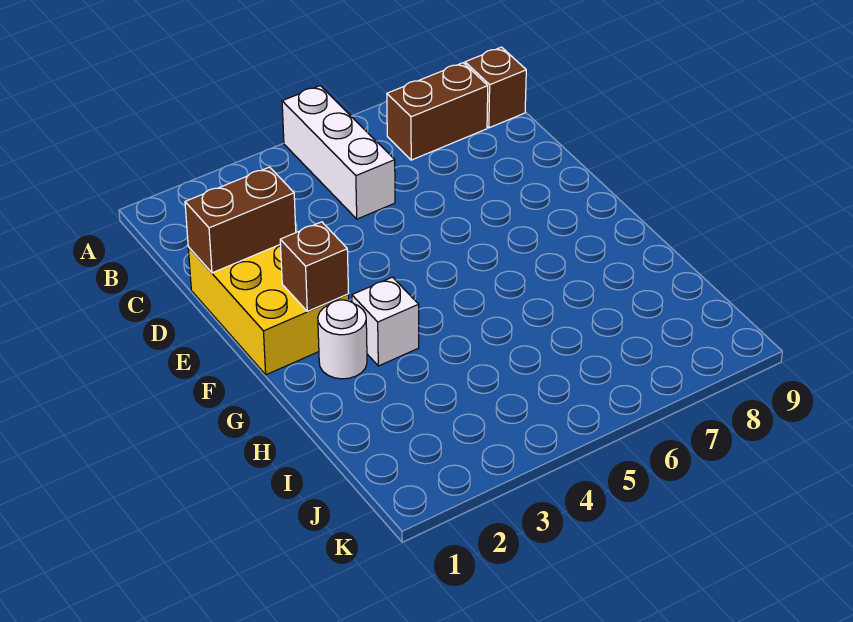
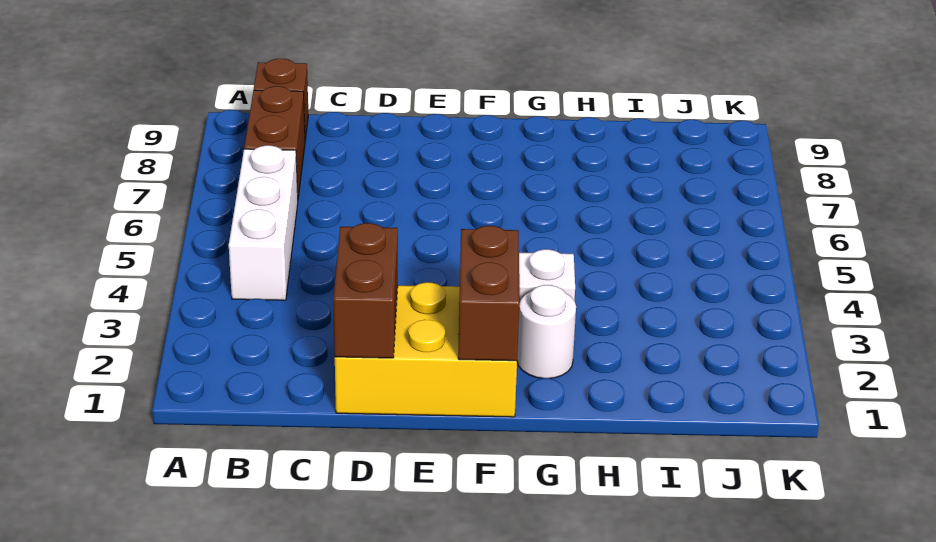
white 1x3 brick [282,86,395,219] -> white 1x3 brick turned to [229,145,298,300]
brown 1x1 brick [280,222,349,311] -> brown 1x2 brick [458,226,520,361]

